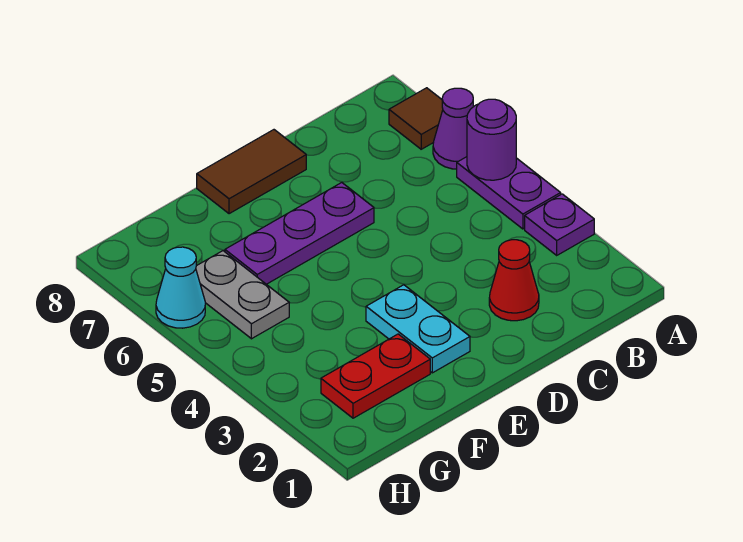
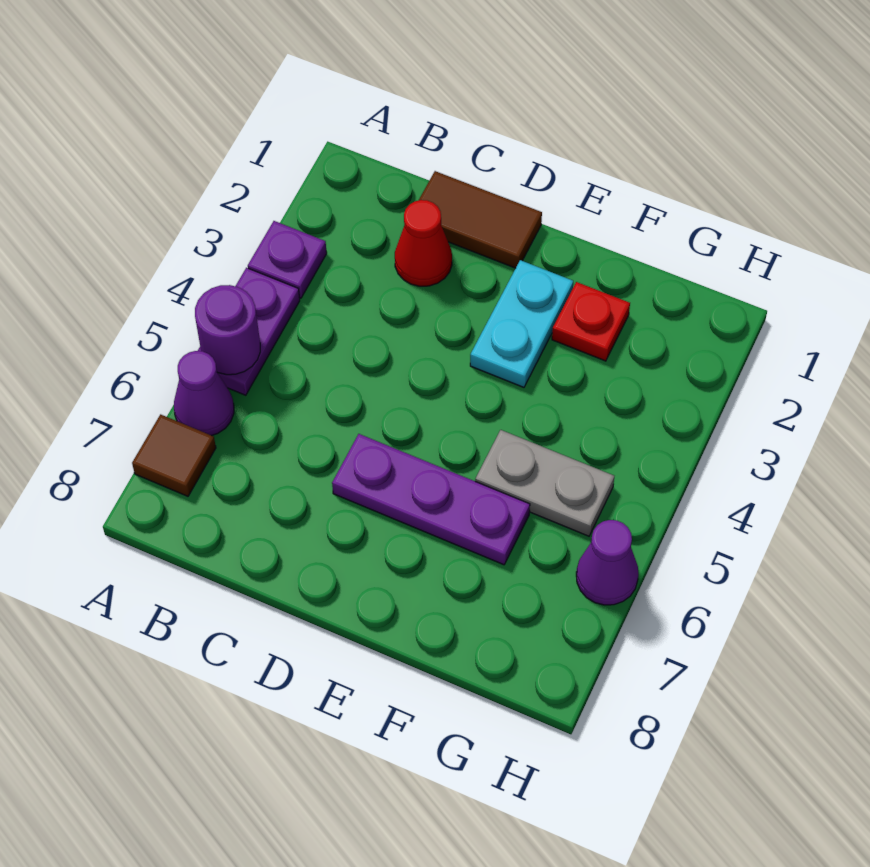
brown 1x2 tile [197,130,306,214] -> brown 1x2 tile moved to [418,171,542,268]
red 1x2 plate [321,334,430,418] -> red 1x1 plate [552,282,630,361]
grey 1x2 plate [196,251,289,339] -> grey 1x2 plate turned to [475,430,614,536]
cyan 1x1 cone [156,247,205,328] -> purple 1x1 cone [576,520,639,605]

